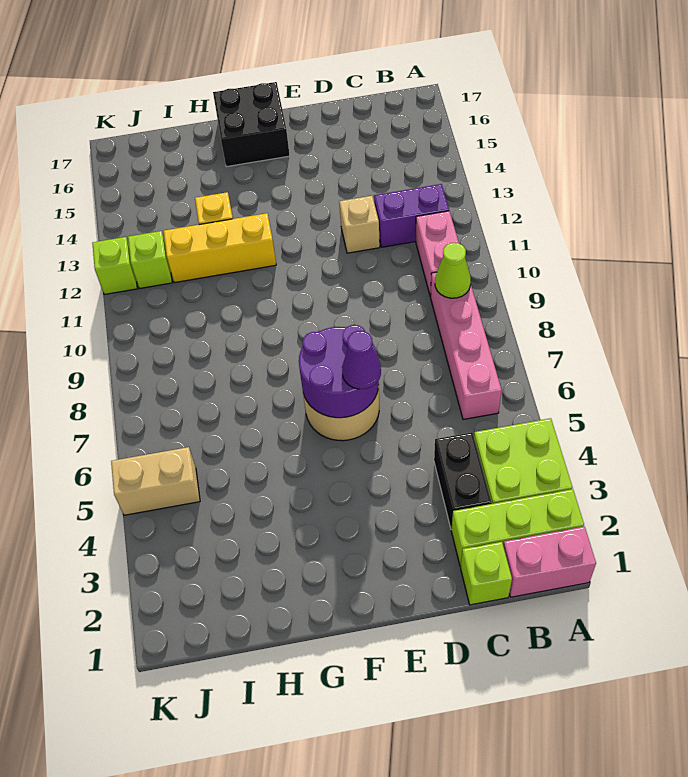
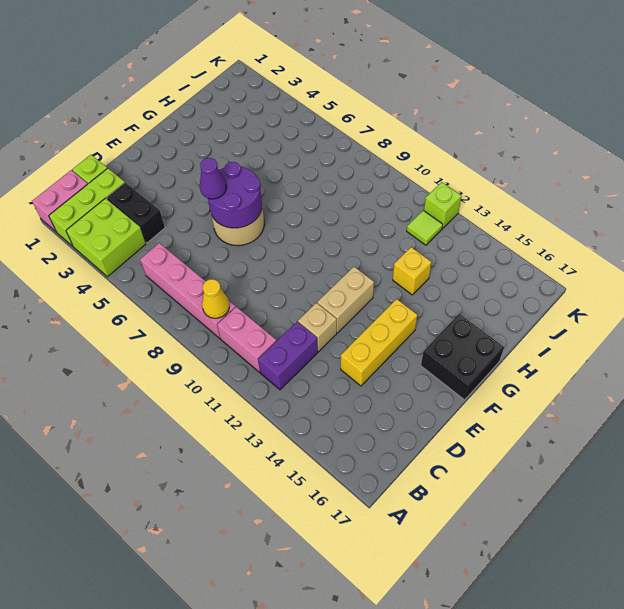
lime 1x1 cone [435,243,471,298] -> yellow 1x1 cone [202,279,229,318]
yellow 1x3 brick [164,213,276,283] -> yellow 1x3 brick moved to [341,299,417,386]
tan 1x2 brick [111,447,200,515] -> tan 1x2 brick moved to [317,267,374,333]
lime 1x1 brick [128,231,172,289] -> lime 1x1 tile [407,210,443,245]

